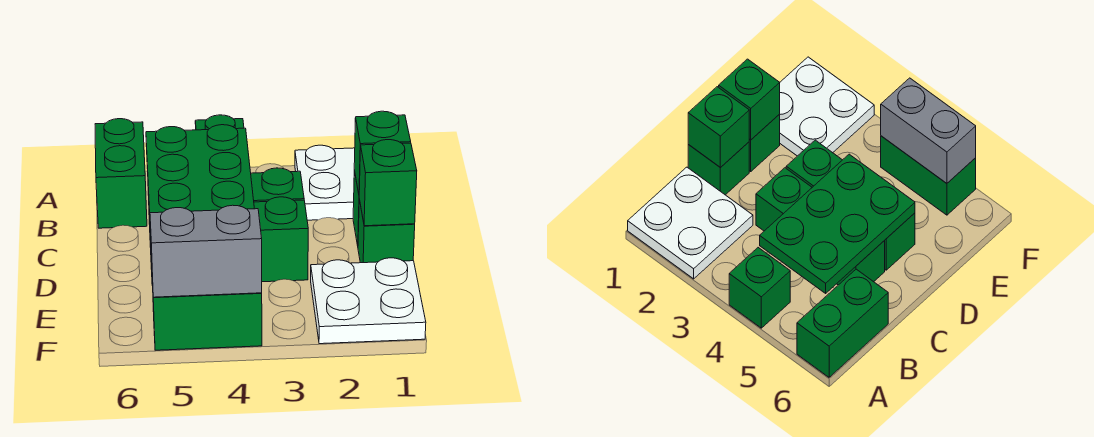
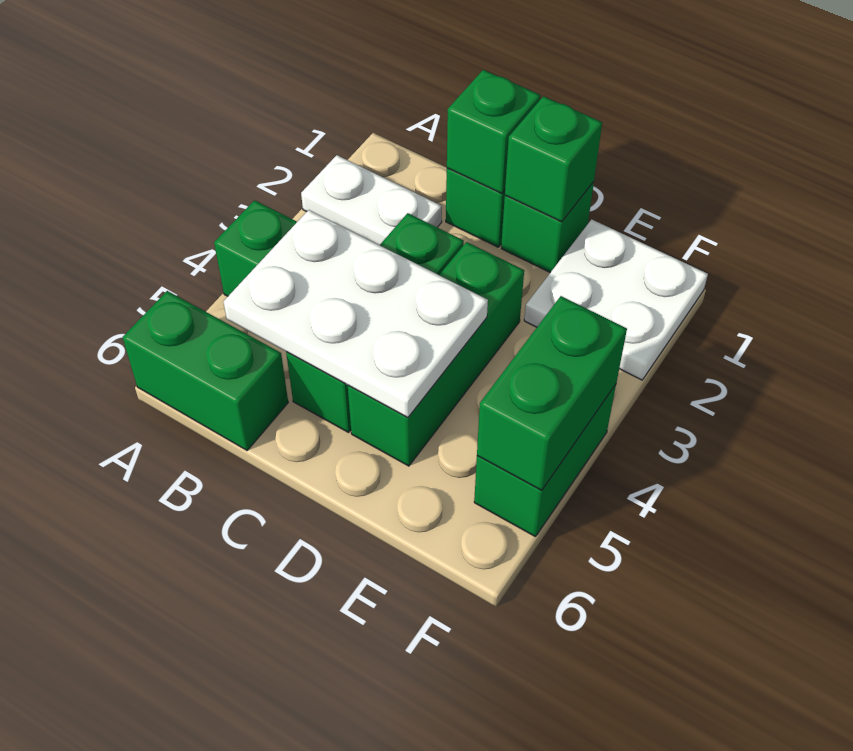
white 2x2 plate [295,145,355,220] -> white 1x2 plate [301,155,442,245]
green 2x3 plate [146,125,254,234] -> white 2x3 plate [223,210,488,418]
grey 1x2 brick [150,205,262,297] -> green 1x2 brick [477,296,627,490]

